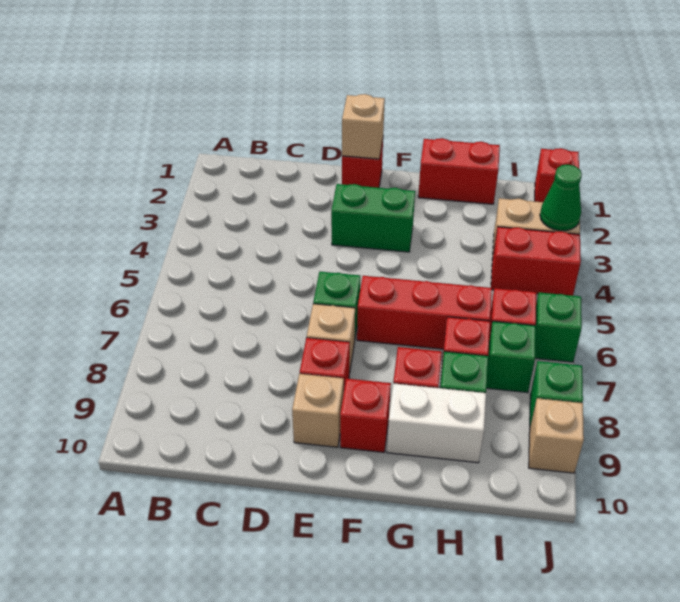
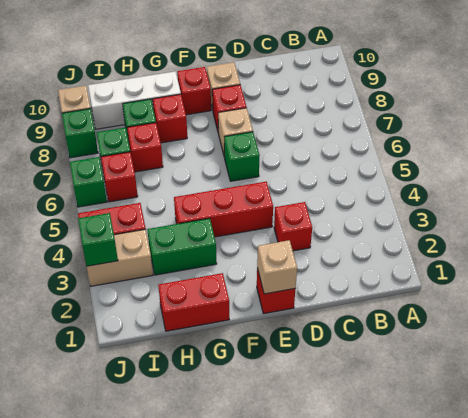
green 1x2 brick [331,184,415,252] -> green 1x2 brick moved to [147,218,217,275]
red 1x3 brick [357,276,492,349] -> red 1x3 brick moved to [174,182,273,237]
white 1x2 brick [387,383,486,463] -> white 1x3 brick [88,71,181,129]
red 1x1 brick [535,148,579,202] -> red 1x1 brick moved to [274,202,312,251]
green 1x1 cone [540,165,582,231] -> green 1x1 brick [78,213,118,266]

